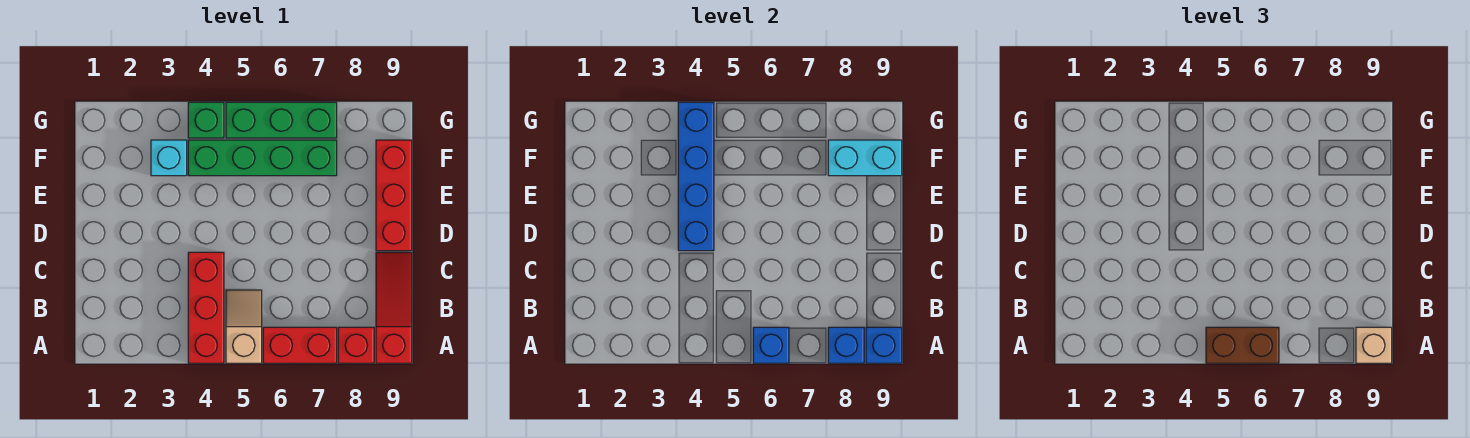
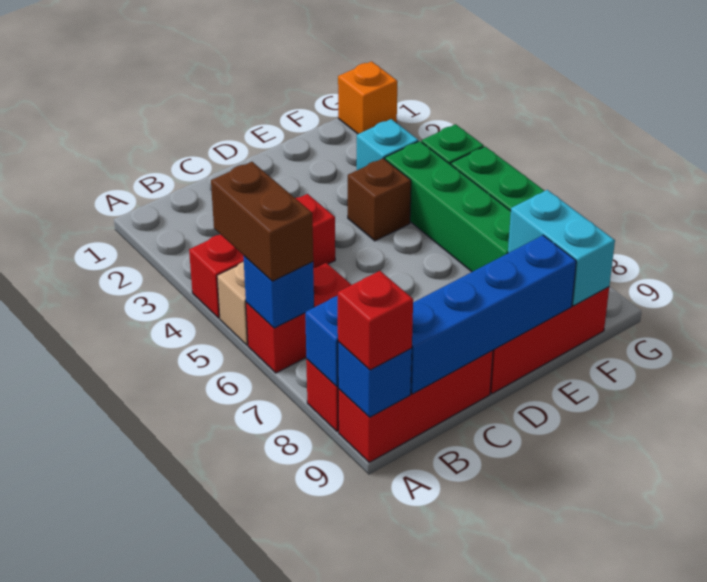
red 1x2 brick [263,327,337,363] -> red 1x2 brick turned to [246,263,351,373]
red 1x3 slope [376,252,412,363] -> red 1x3 brick [338,350,493,462]
tan 1x1 brick [1356,327,1392,363] -> red 1x1 brick [338,271,413,370]
blue 1x4 brick [678,102,714,251] -> blue 1x4 brick moved to [411,235,576,394]
none -> brown 1x1 brick [348,158,411,241]
none -> orange 1x1 brick [338,61,397,134]

